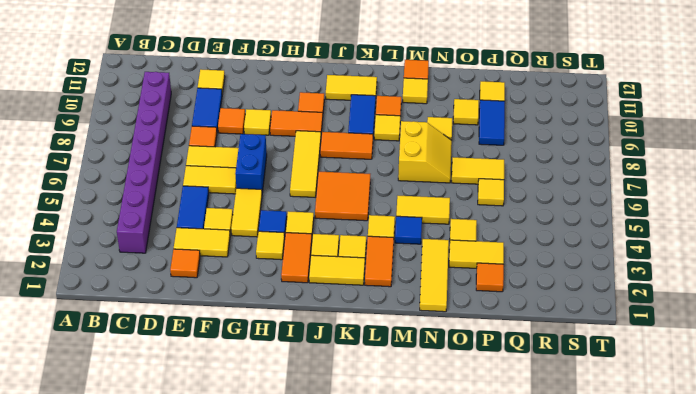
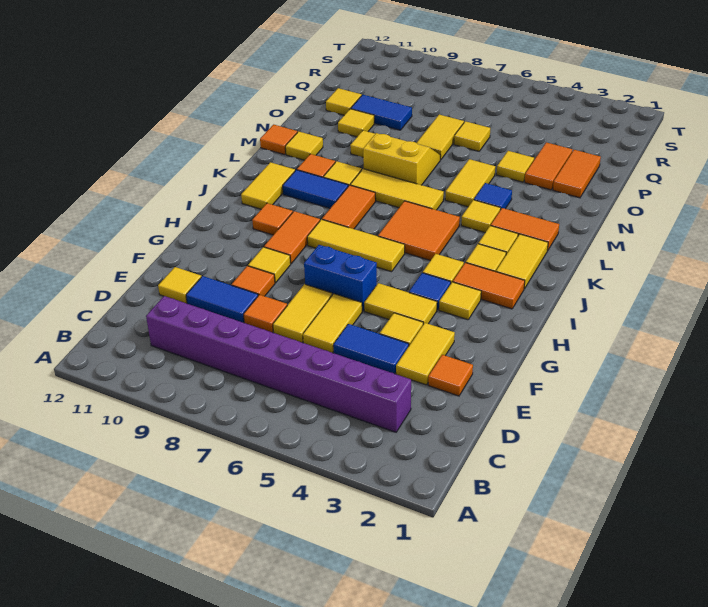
yellow 1x3 tile [420,239,449,312] -> yellow 1x3 tile moved to [350,169,444,210]
yellow 1x2 tile [449,240,504,269] -> orange 1x2 tile [525,142,572,190]
orange 1x1 tile [476,263,504,292] -> orange 1x2 tile [553,150,601,198]

